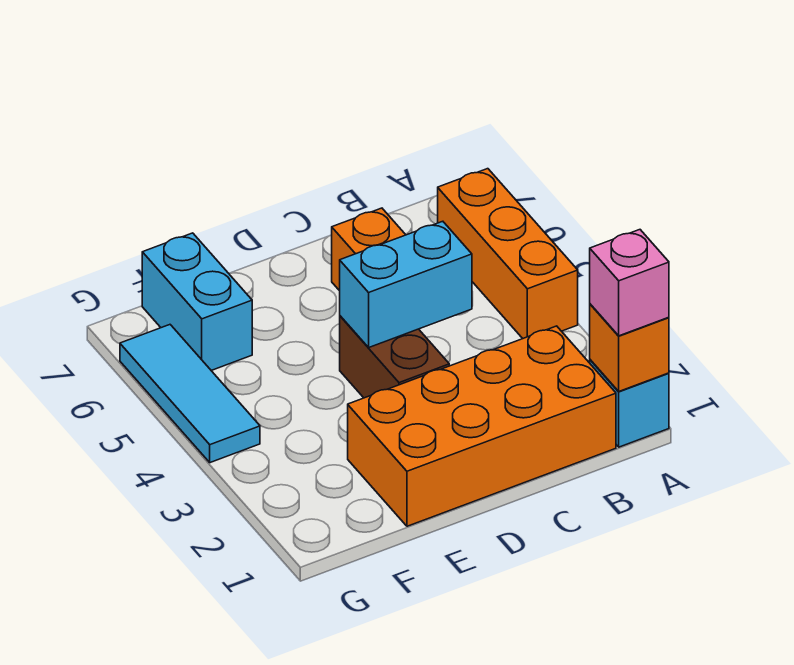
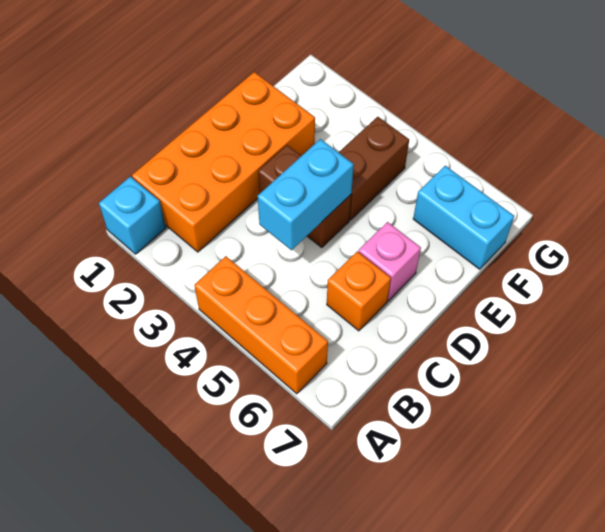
orange 1x1 brick [590,304,669,391] -> none
pink 1x1 brick [590,230,669,336] -> pink 1x1 brick moved to [359,222,421,301]
none -> brown 1x2 brick [339,117,409,220]
cyan 1x3 tile [120,325,260,463] -> none

